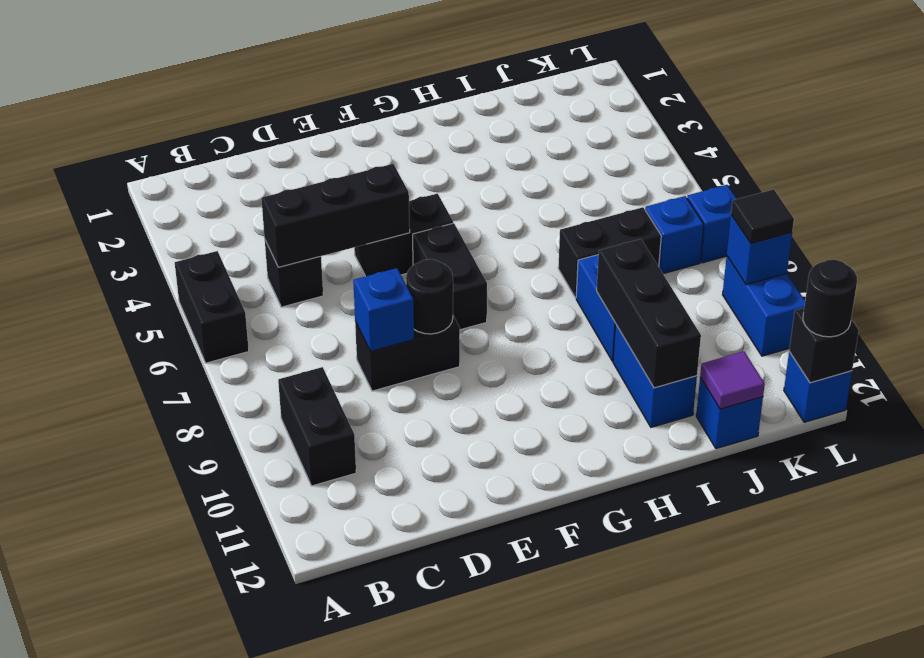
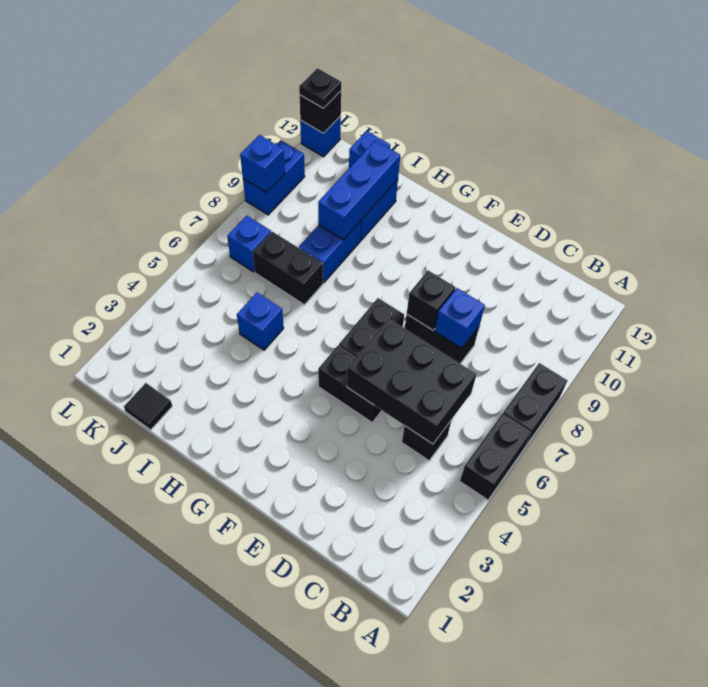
black 1x2 brick [278,367,356,486] -> black 1x2 brick moved to [503,363,568,447]
black 1x3 brick [261,164,410,267] -> black 2x3 brick [347,318,476,444]
black 1x1 round brick [406,259,453,334] -> black 1x1 brick [407,270,455,330]
black 1x3 brick [597,239,701,388] -> blue 1x3 brick [318,140,400,240]
purple 1x1 tile [700,351,765,409] -> none
blue 1x1 brick [687,185,736,263] -> blue 1x1 brick moved to [237,293,284,350]
black 1x1 tile [731,189,794,243] -> black 1x1 tile moved to [124,383,172,430]
black 1x1 round brick [803,260,857,337] -> black 1x1 plate [299,68,341,108]

